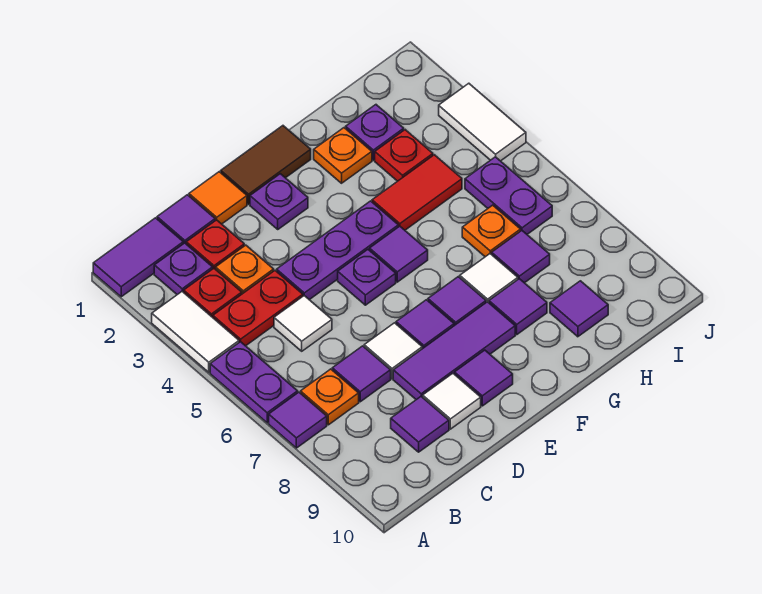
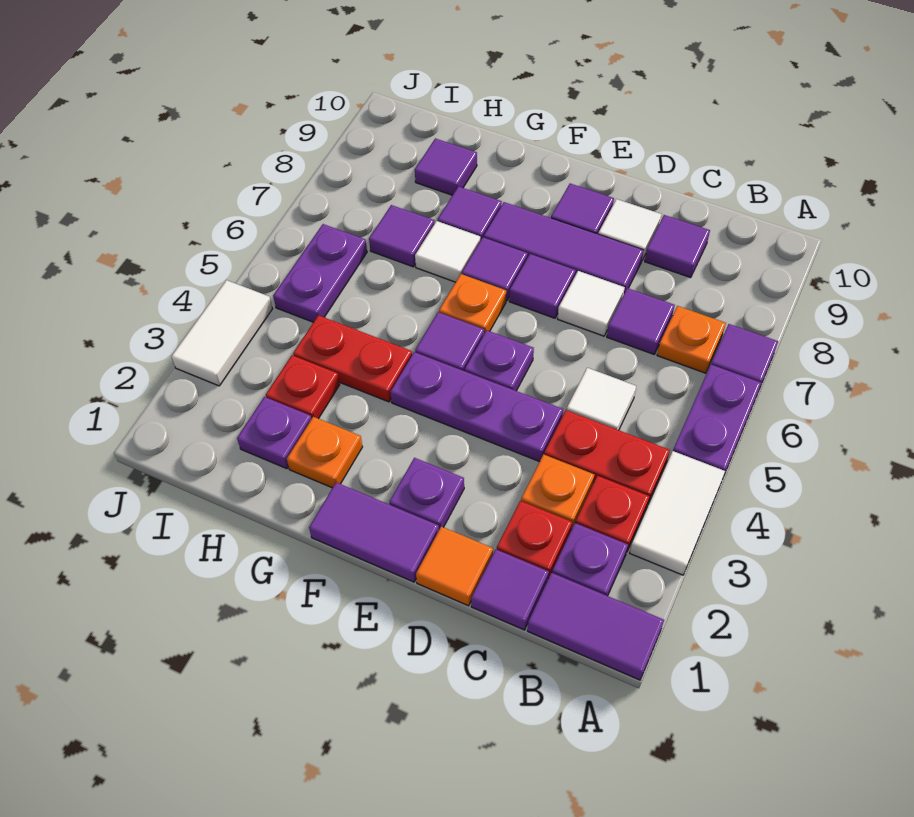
brown 1x2 tile [221,126,311,204] -> purple 1x2 tile [309,482,439,582]
red 1x2 tile [372,155,462,230] -> red 1x2 plate [293,315,412,402]
orange 1x1 plate [462,205,521,257] -> orange 1x1 plate moved to [439,274,506,334]

